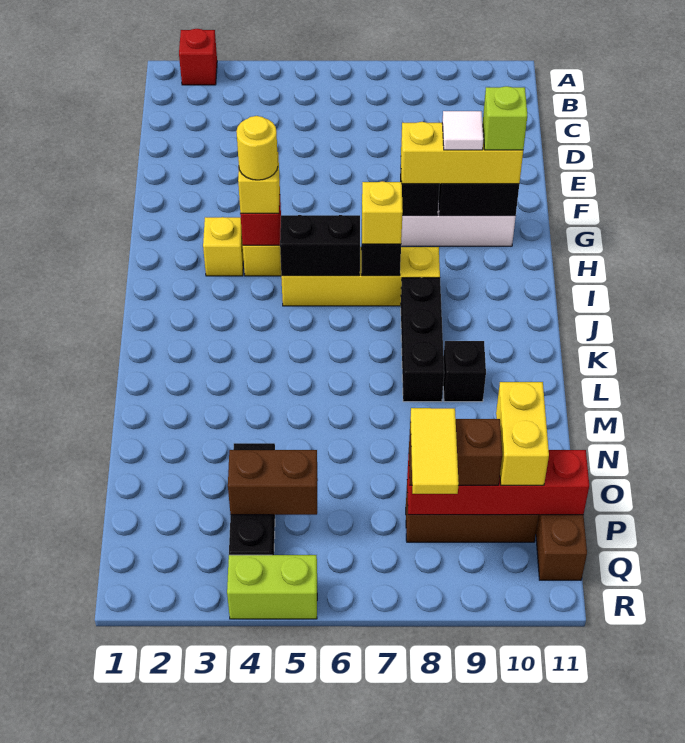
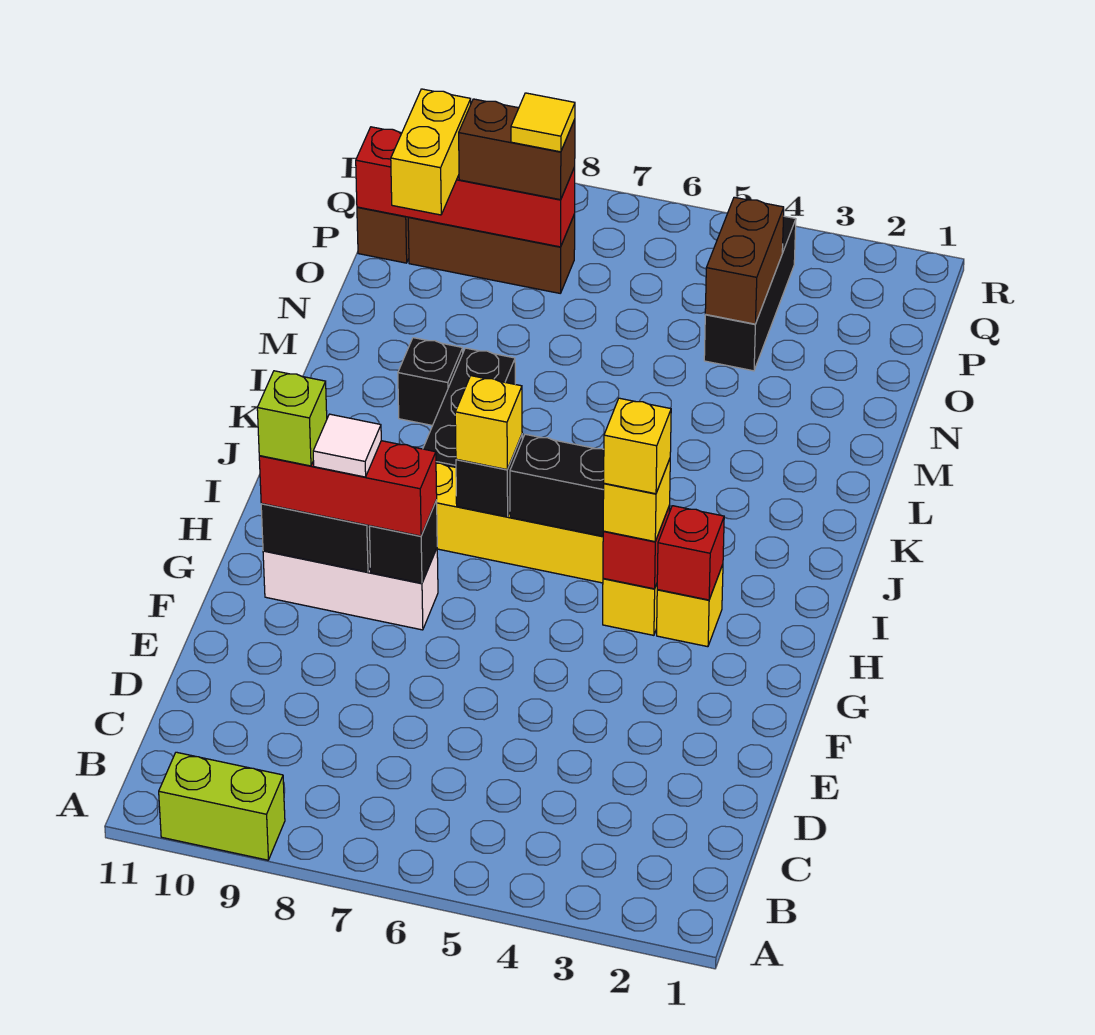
red 1x1 brick [179,29,217,85] -> red 1x1 brick moved to [657,506,724,600]
yellow 1x3 brick [401,122,523,184] -> red 1x3 brick [259,441,437,536]
yellow 1x1 round brick [236,116,278,180] -> yellow 1x1 brick [604,398,671,494]
brown 1x2 brick [228,450,318,515] -> brown 1x2 brick turned to [705,197,784,324]
yellow 1x2 tile [410,408,459,494] -> yellow 1x1 tile [511,93,575,152]
lime 1x2 brick [227,555,317,619] -> lime 1x2 brick moved to [159,752,285,860]

